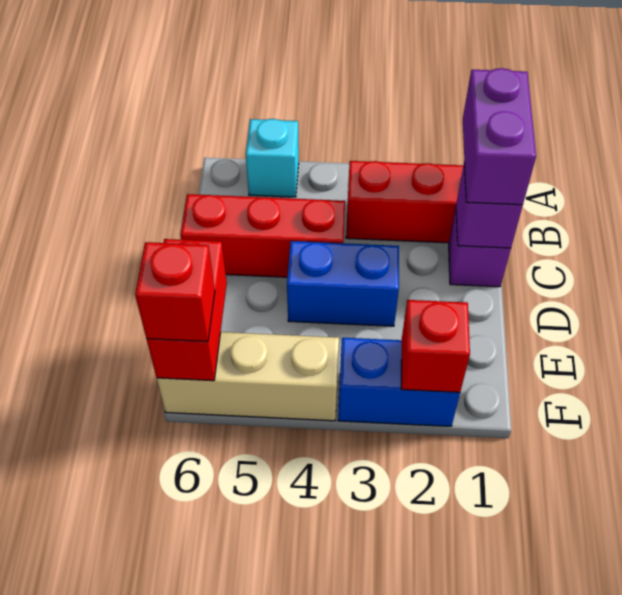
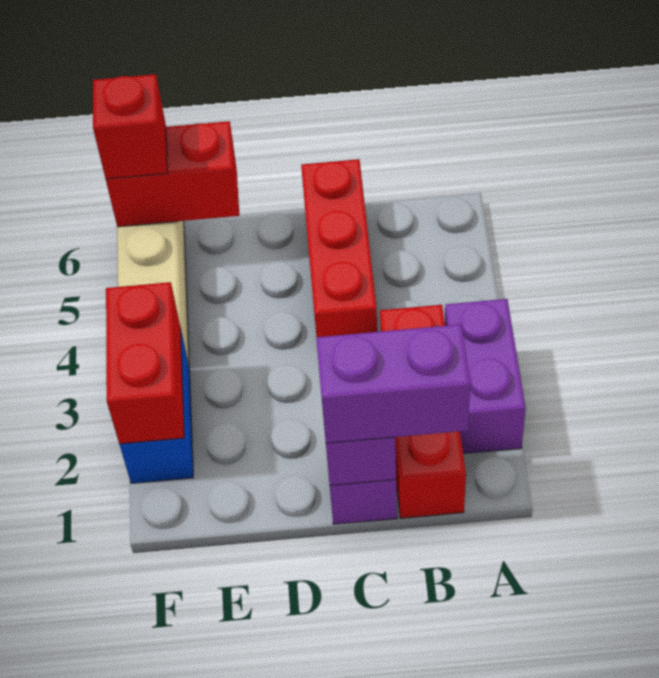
none -> purple 1x2 brick [445,299,526,454]
cyan 1x1 brick [246,119,299,197] -> none
blue 1x2 brick [287,241,399,326] -> none
red 1x1 brick [401,300,470,392] -> red 1x2 brick [106,282,184,444]

